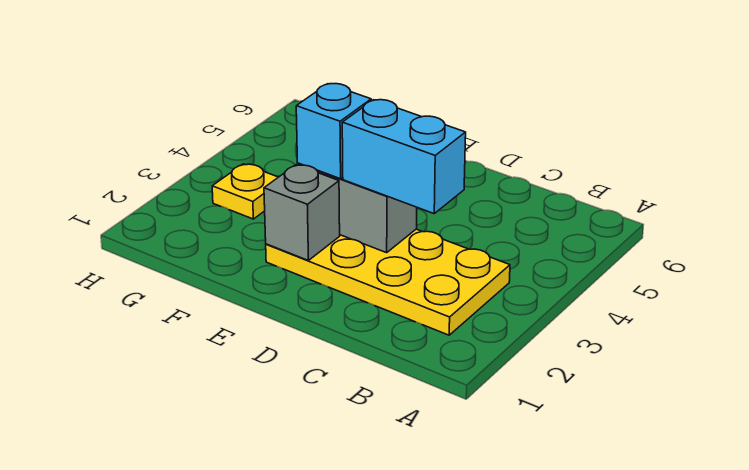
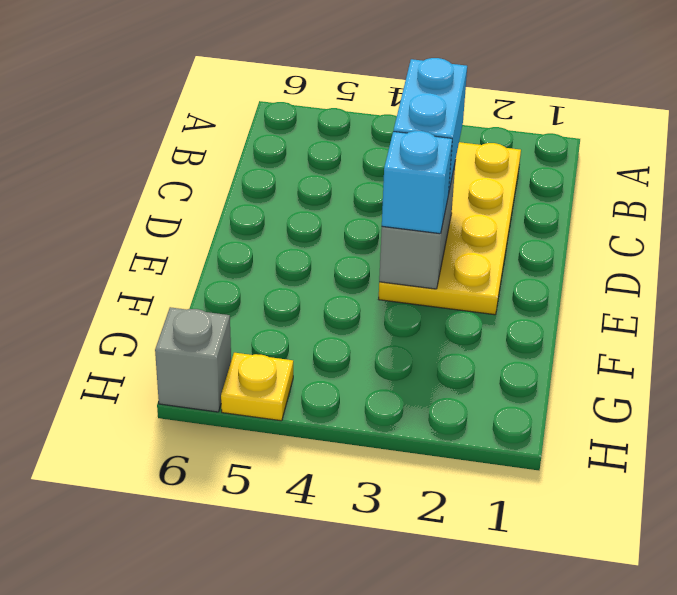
grey 1x1 brick [264,165,340,260] -> grey 1x1 brick moved to [155,307,231,412]
yellow 1x1 plate [212,164,278,219] -> yellow 1x1 plate moved to [221,353,293,421]

